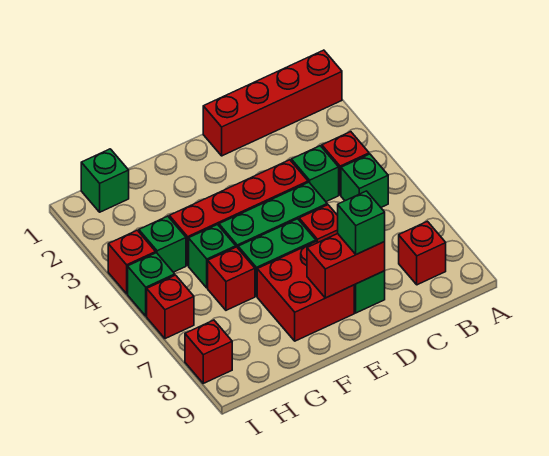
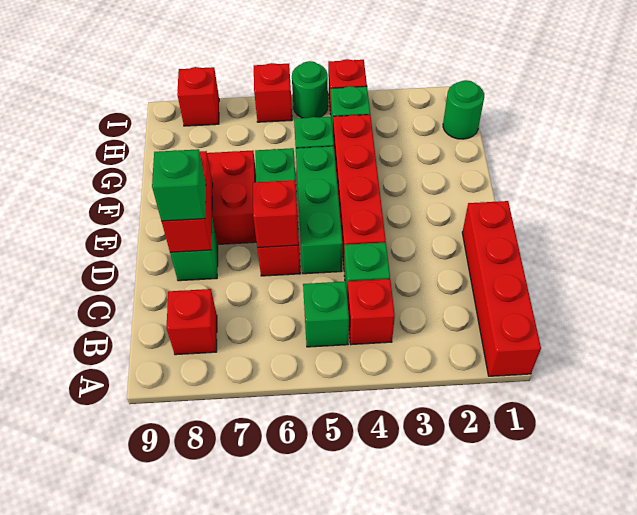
red 1x1 brick [208,247,255,310] -> red 1x1 brick moved to [253,180,299,248]
green 1x1 brick [81,149,129,212] -> green 1x1 round brick [443,80,484,139]
green 1x1 brick [128,253,175,316] -> green 1x1 round brick [292,61,328,118]

